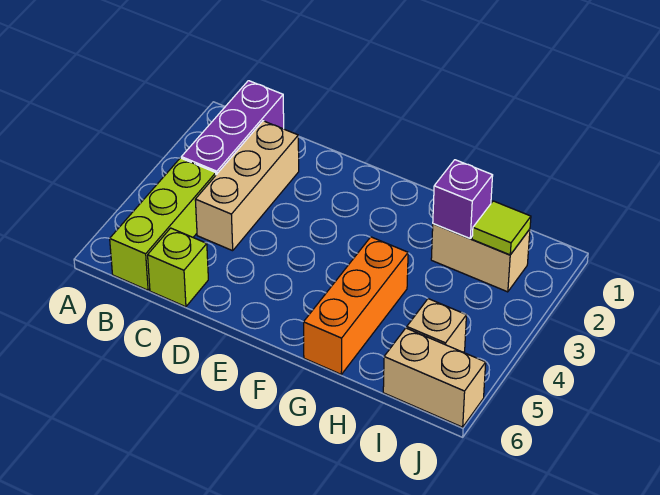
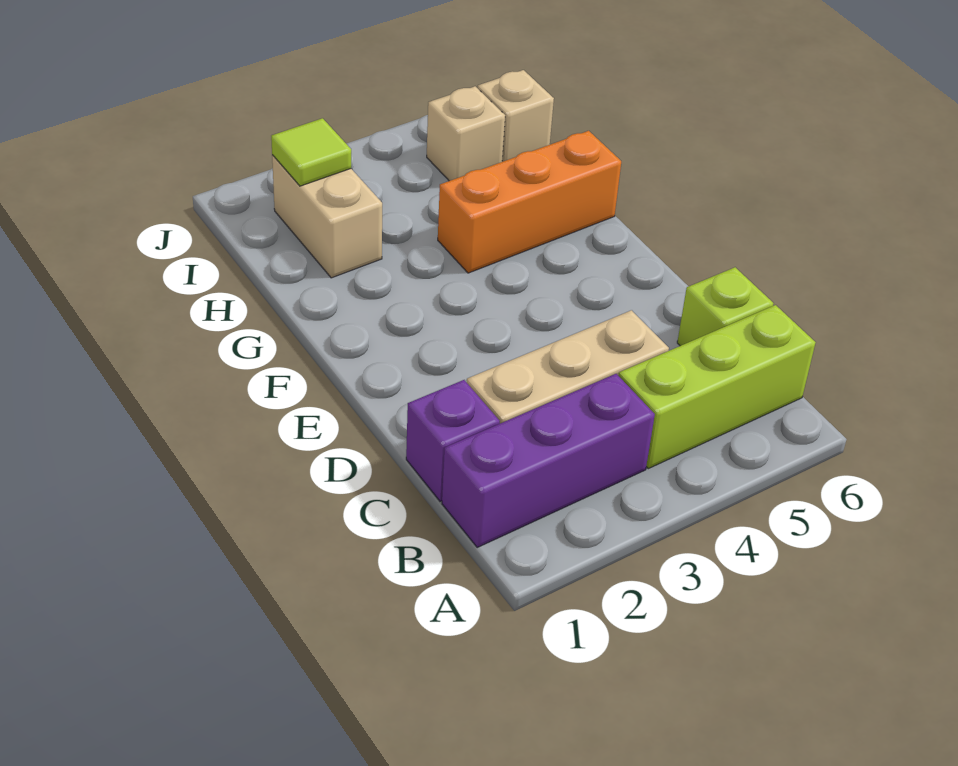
purple 1x1 brick [433,160,493,239] -> purple 1x1 brick moved to [406,380,500,501]
tan 1x2 brick [383,328,486,427] -> tan 1x1 brick [478,70,554,162]

